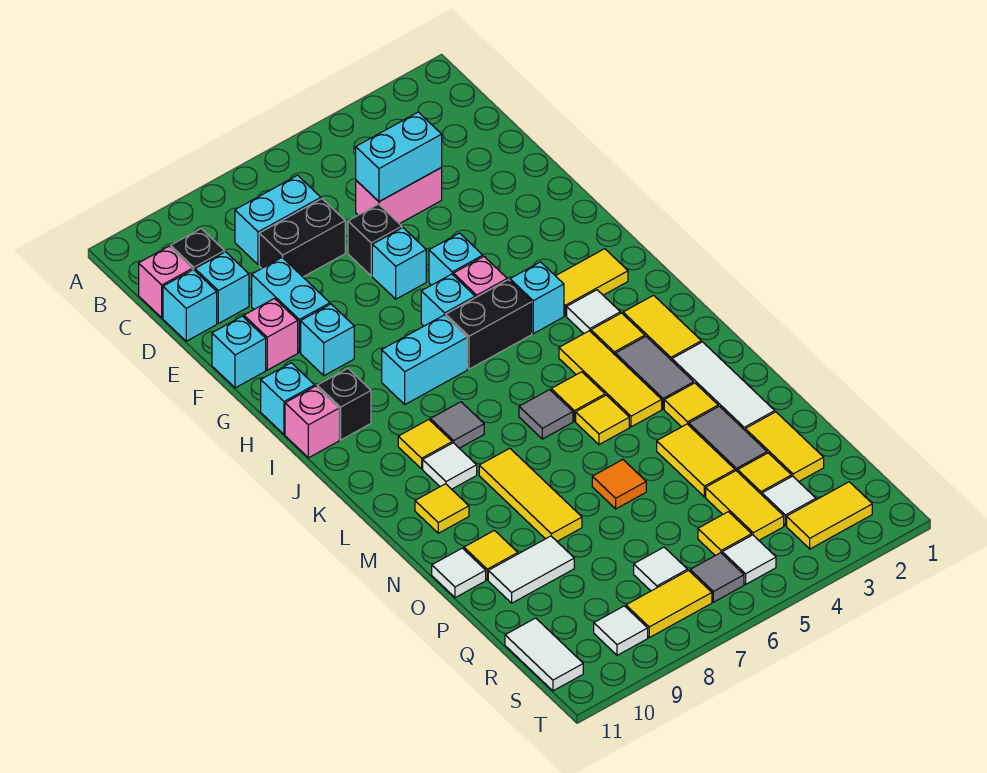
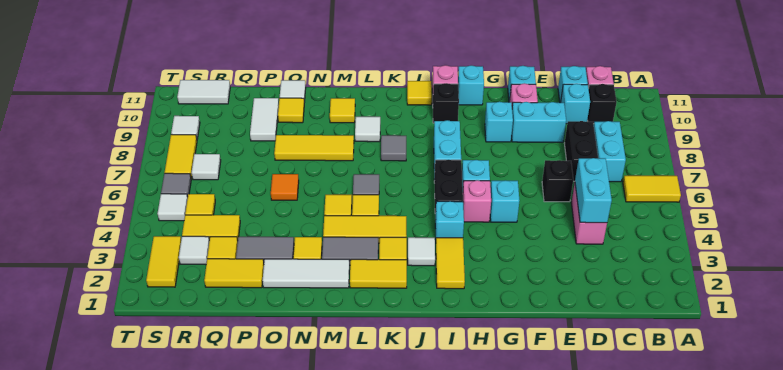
cyan 1x1 brick [372,228,426,299] -> none
yellow 1x1 tile [398,420,452,469] -> yellow 1x1 tile moved to [407,81,432,105]
yellow 1x2 tile [657,424,735,497] -> yellow 1x2 tile moved to [623,176,681,202]

